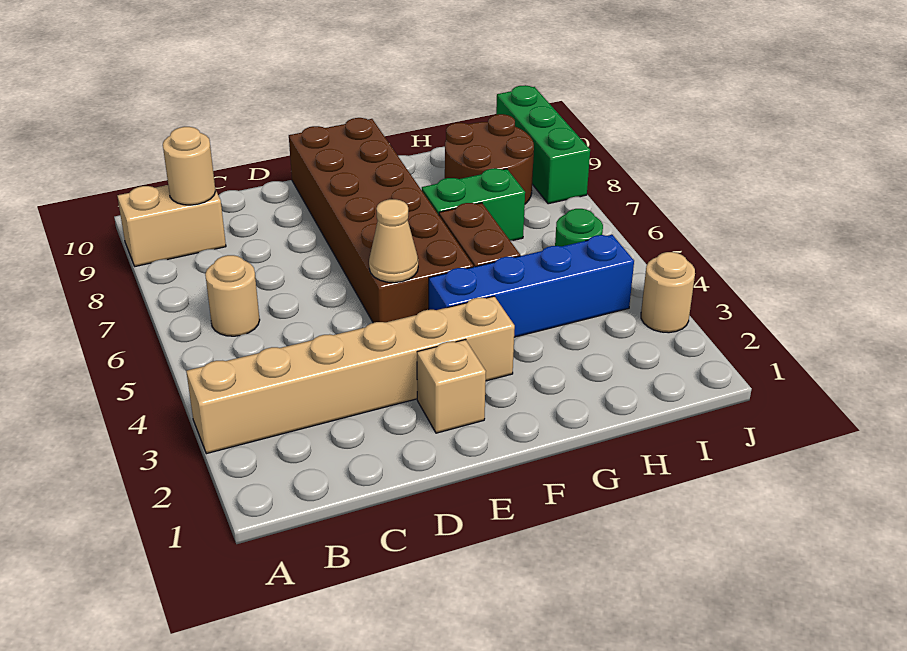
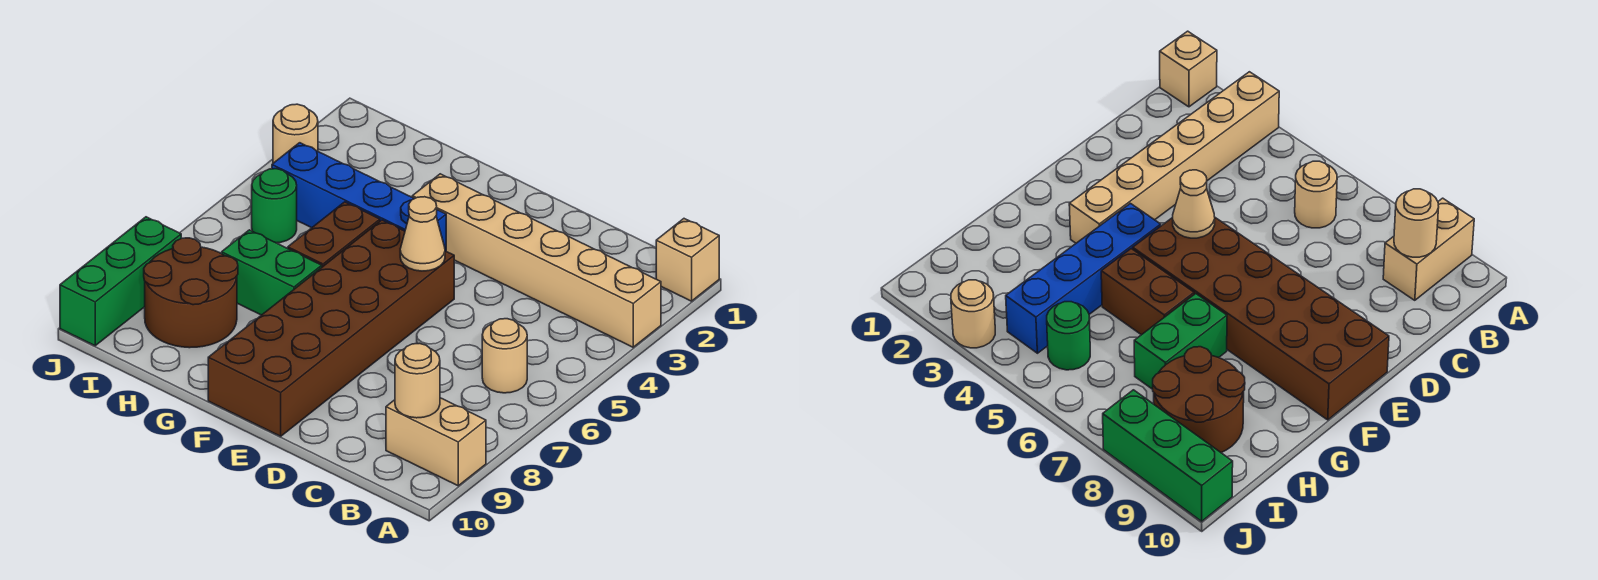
tan 1x1 brick [417,340,486,433] -> tan 1x1 brick moved to [656,219,719,301]

